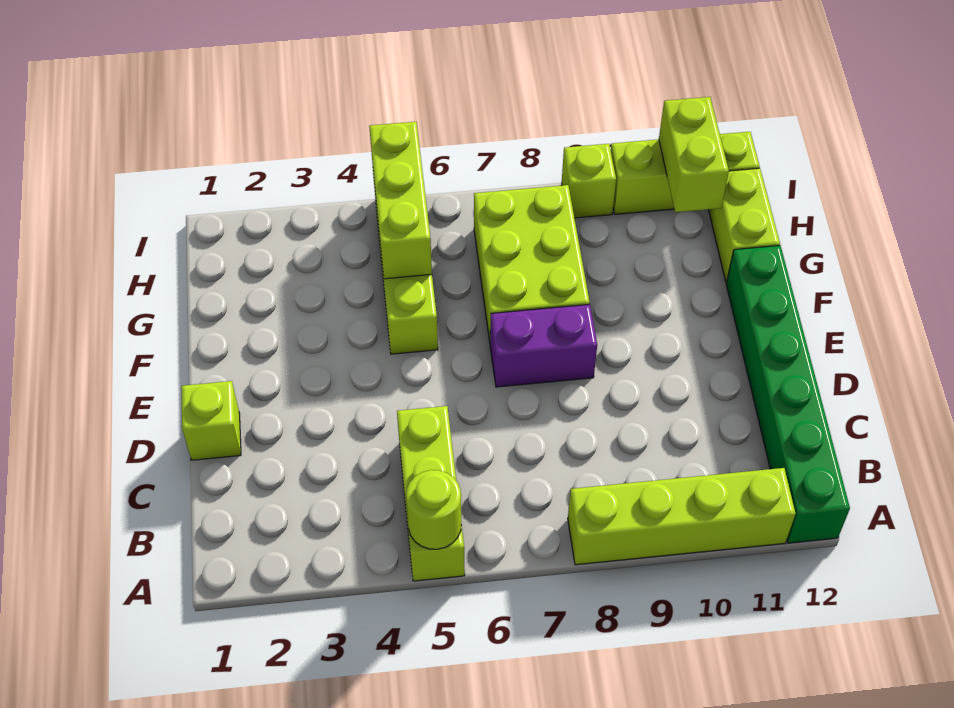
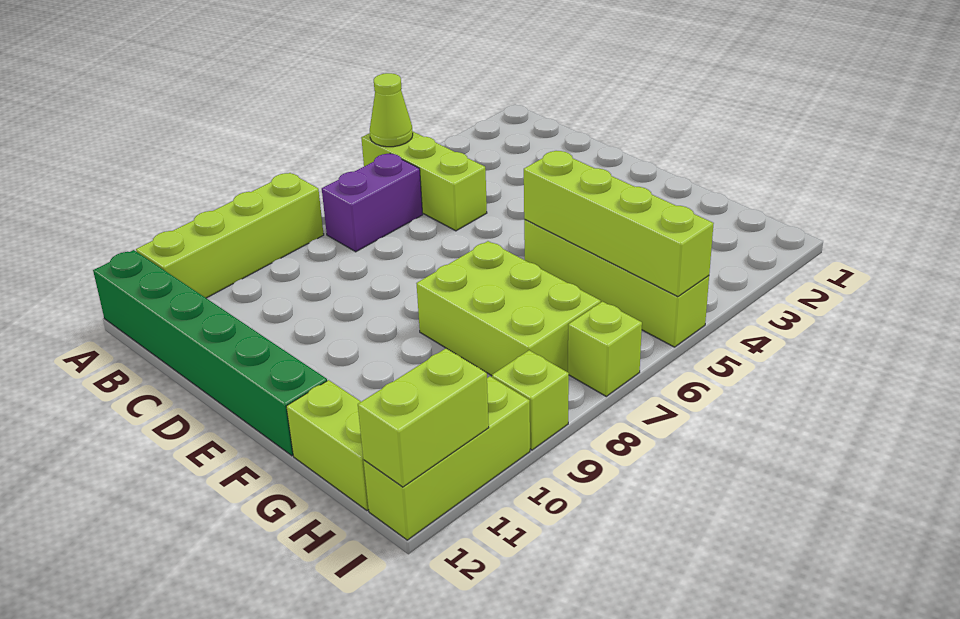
lime 1x1 round brick [406,470,461,549] -> lime 1x1 cone [370,73,413,147]
lime 1x1 brick [181,381,241,460] -> lime 1x1 brick moved to [568,302,642,396]
purple 1x2 brick [490,304,597,387] -> purple 1x2 brick moved to [322,154,423,252]
lime 1x3 brick [369,122,432,279] -> lime 1x4 brick [524,151,714,297]
lime 1x2 brick [659,97,729,212] -> lime 1x2 brick turned to [358,348,489,487]

